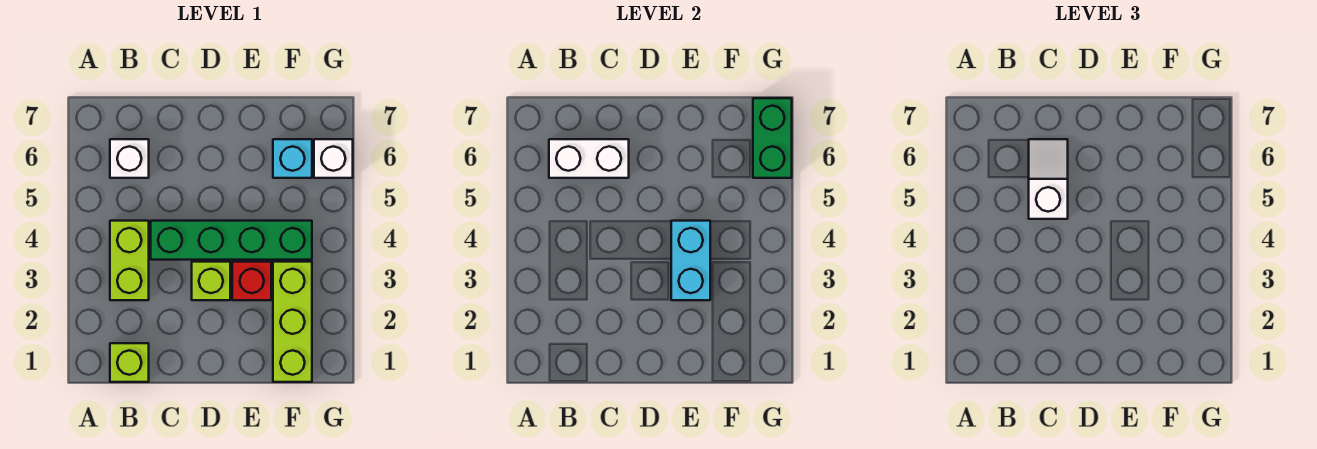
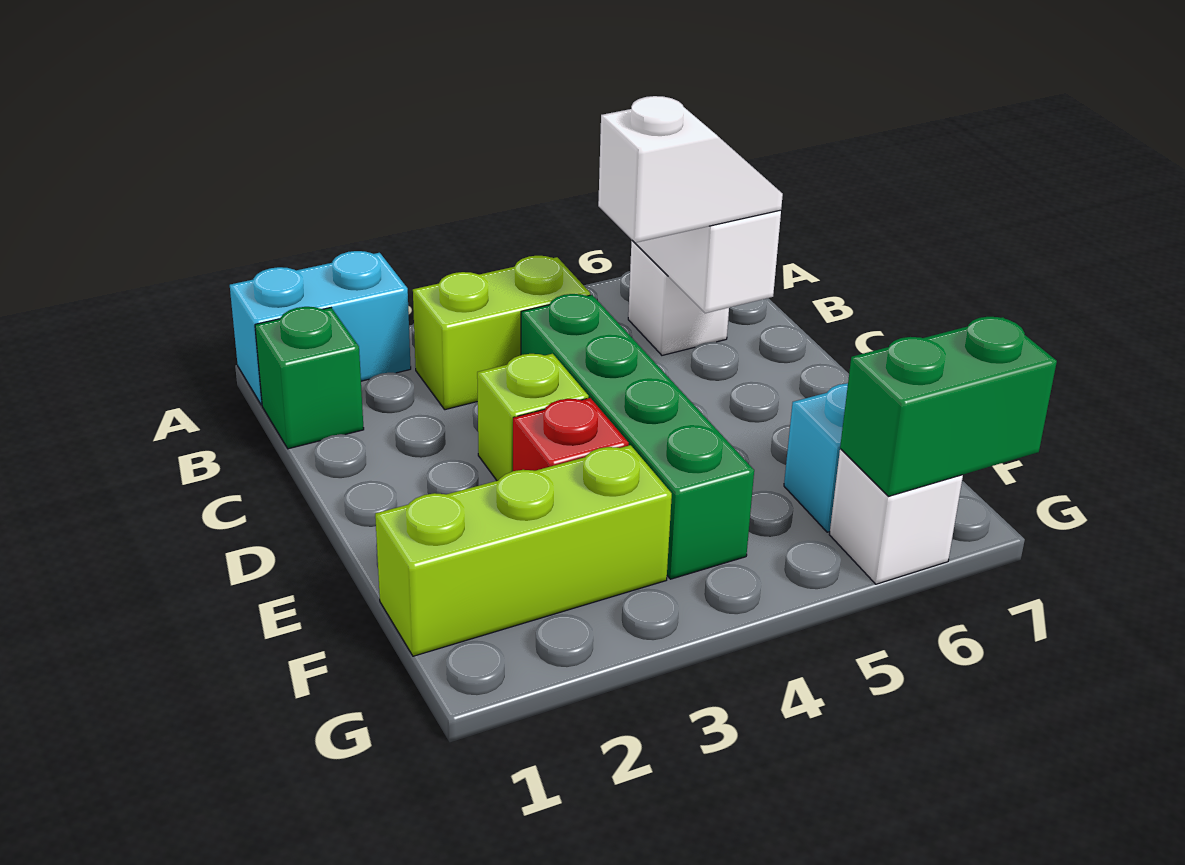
lime 1x1 brick [110,343,149,382] -> green 1x1 brick [255,307,364,449]
cyan 1x2 brick [671,221,710,300] -> cyan 1x2 brick moved to [230,251,411,405]

